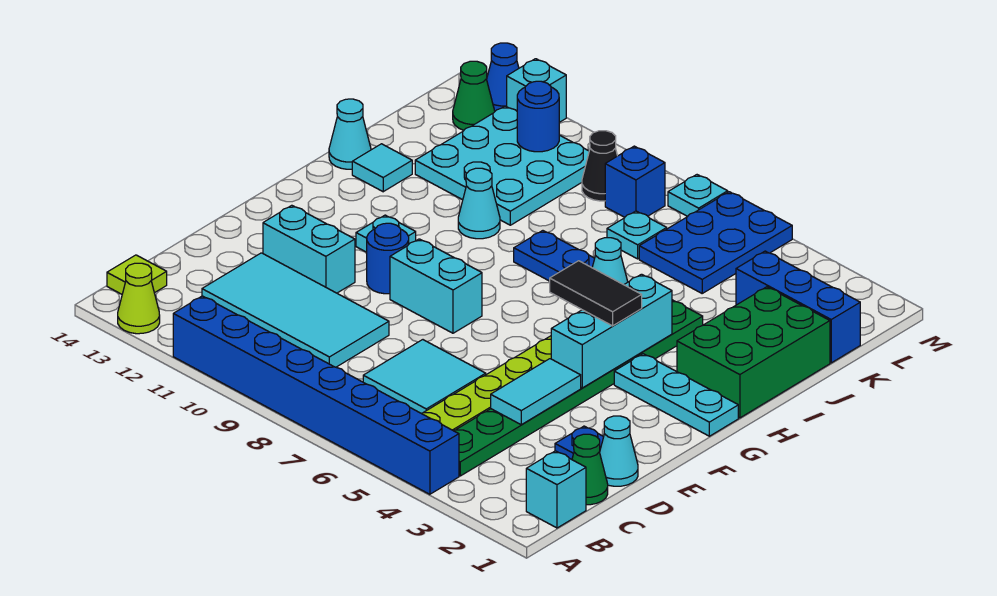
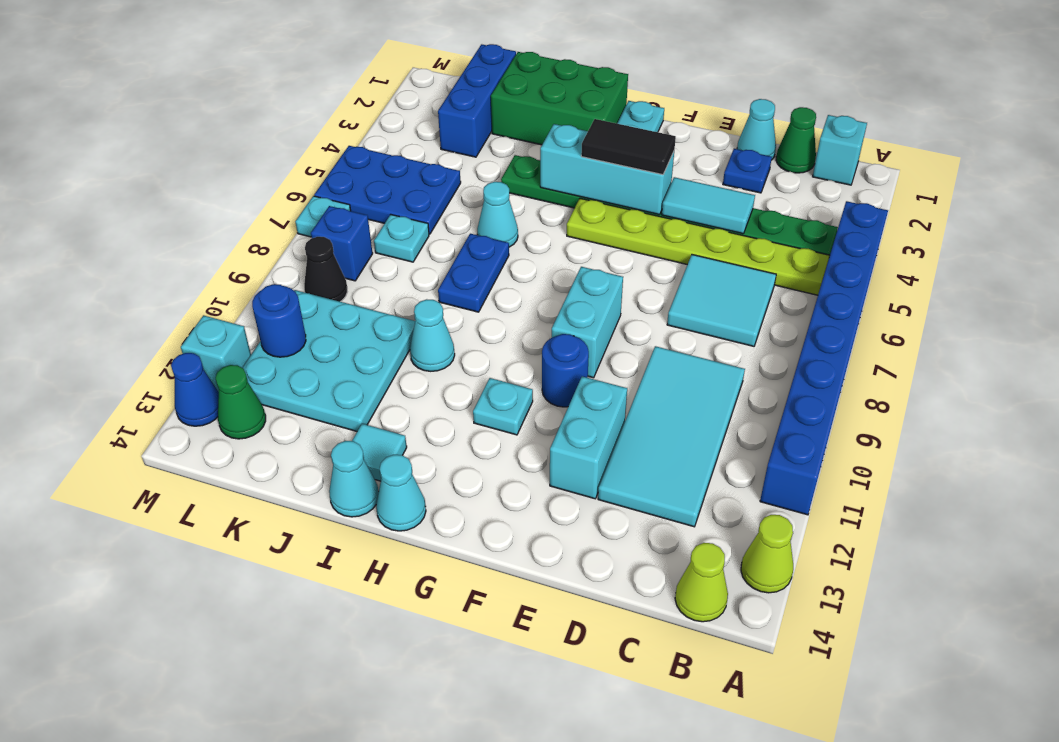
lime 1x1 tile [107,255,167,294] -> lime 1x1 cone [675,543,728,622]
black 1x2 tile [550,261,642,326] -> black 1x2 tile turned to [581,119,676,175]
none -> cyan 1x1 cone [376,455,426,531]

